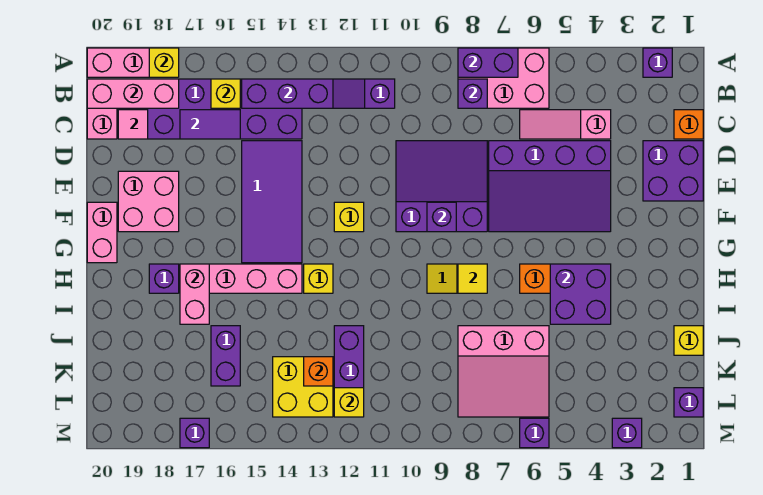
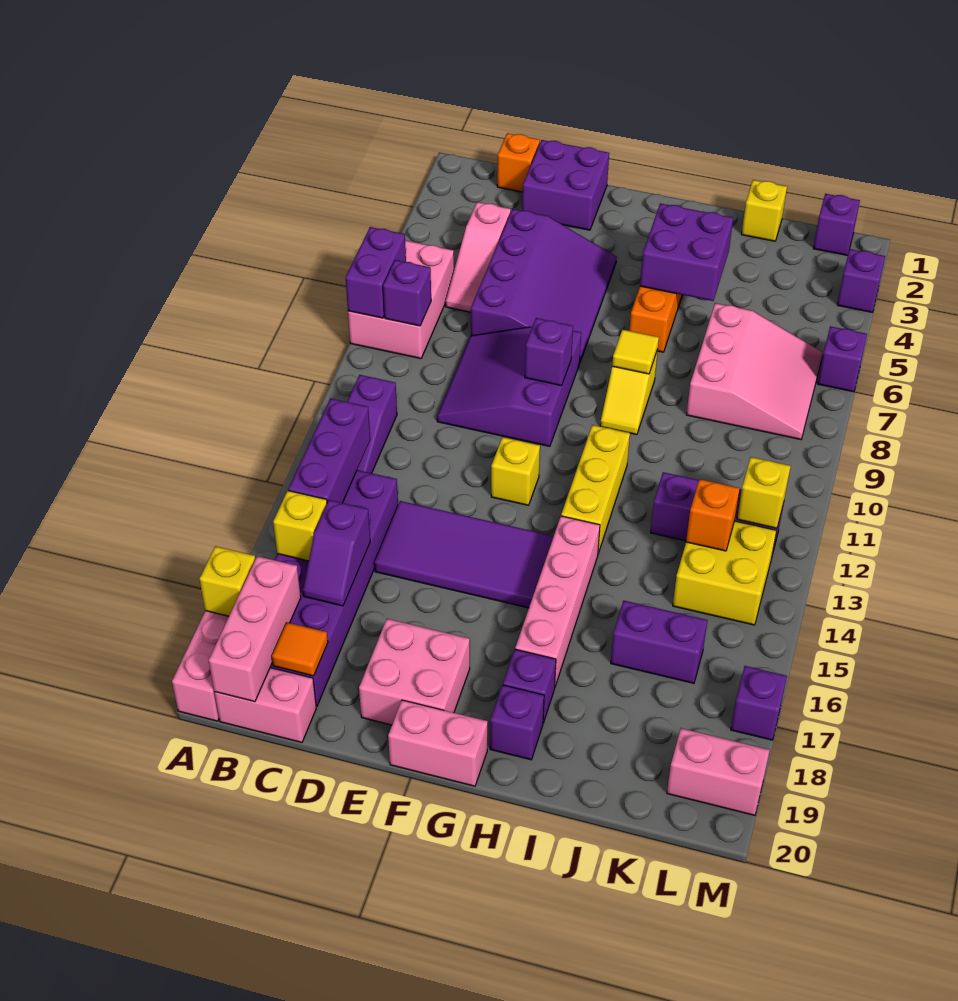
purple 1x1 brick [643,48,672,77] -> purple 1x1 brick moved to [490,685,544,760]
purple 1x2 tile [180,110,240,139] -> purple 1x2 slope [303,500,370,606]
pink 1x1 tile [118,110,148,139] -> orange 1x1 tile [272,622,328,676]
yellow 1x1 brick [304,264,333,293] -> yellow 1x3 brick [561,425,630,553]
pink 1x2 brick [180,264,209,324] -> pink 1x2 brick moved to [667,728,770,815]

